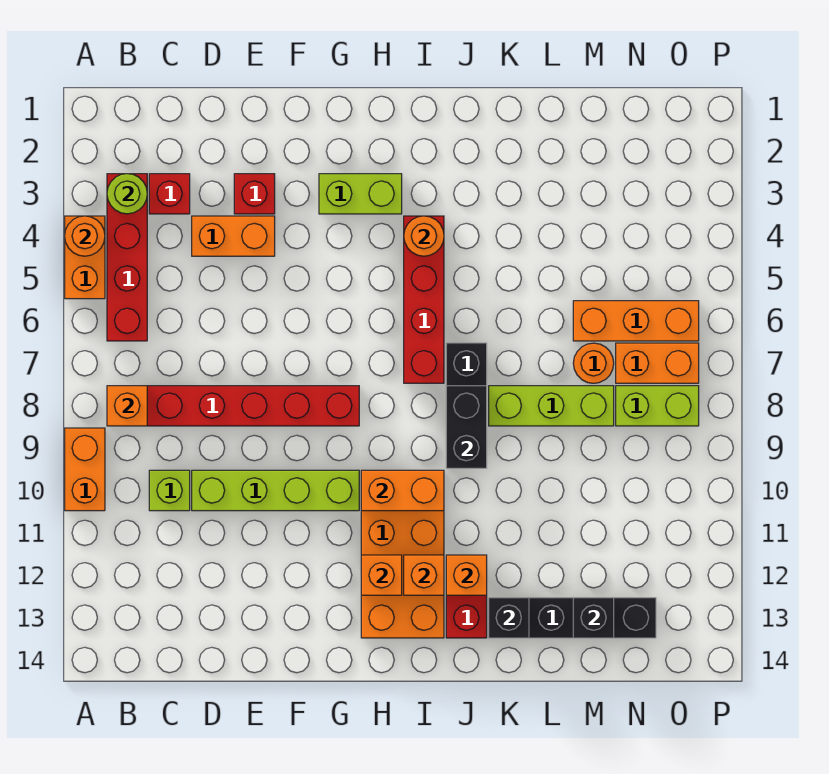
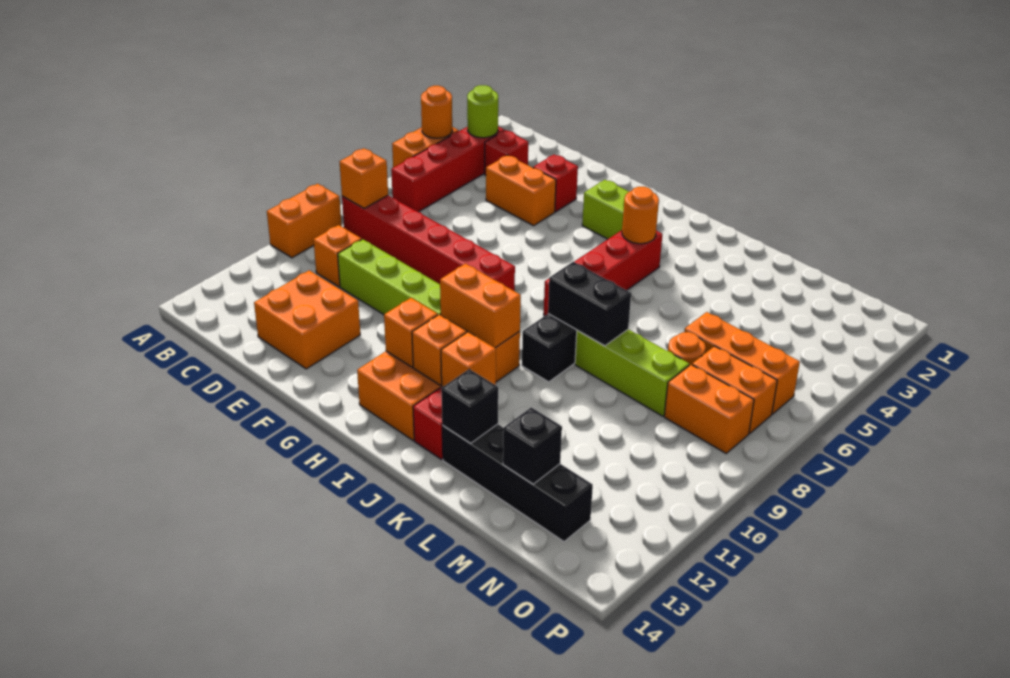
lime 1x1 brick [149,470,190,511] -> orange 1x1 brick [313,225,362,287]
none -> orange 2x2 brick [254,270,360,369]
black 1x2 brick [446,386,487,468] -> black 1x2 brick turned to [548,262,631,346]
lime 1x2 brick [616,386,699,426] -> orange 1x2 brick [664,365,754,453]

